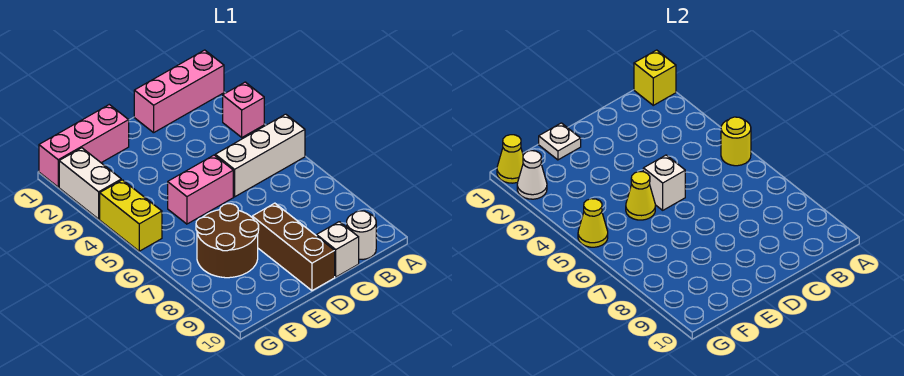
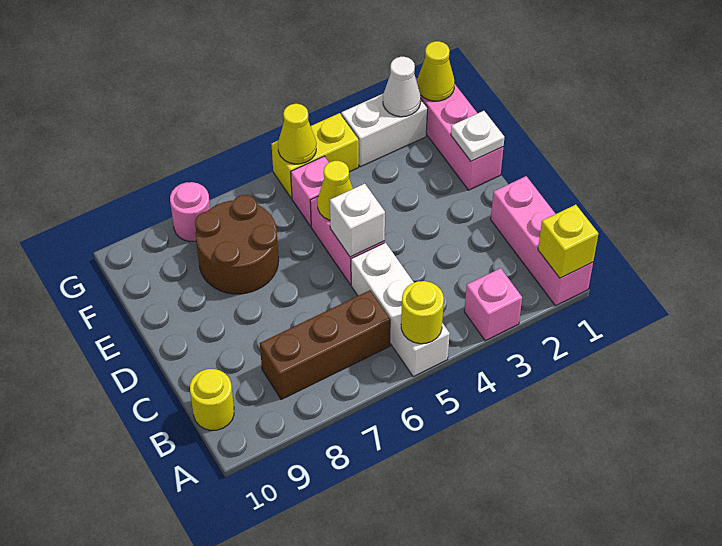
white 1x1 round brick [347,211,376,259] -> yellow 1x1 round brick [190,369,234,430]
white 1x1 brick [317,222,359,277] -> none
brown 1x3 brick [252,203,335,291] -> brown 1x3 brick moved to [260,290,391,400]
none -> pink 1x1 brick [291,156,329,226]
none -> pink 1x1 round brick [170,182,210,242]

